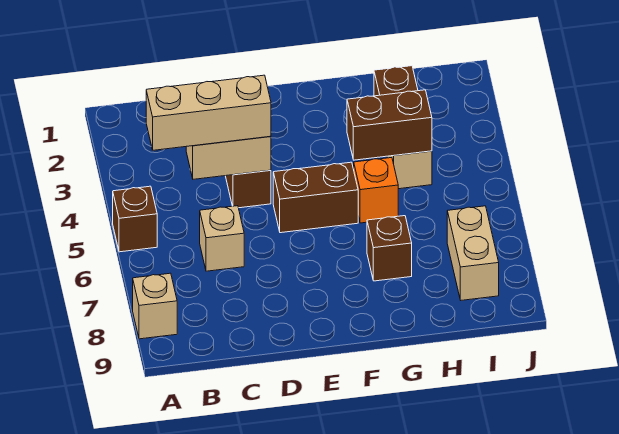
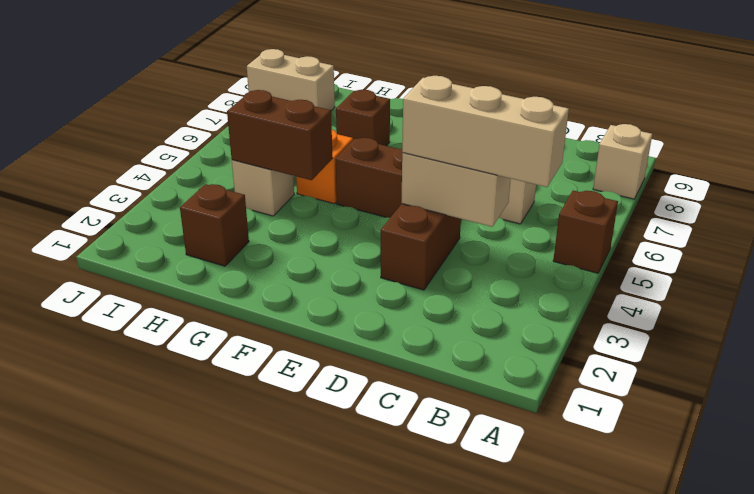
tan 1x2 brick [447,206,499,300] -> tan 1x2 brick turned to [247,49,335,111]

